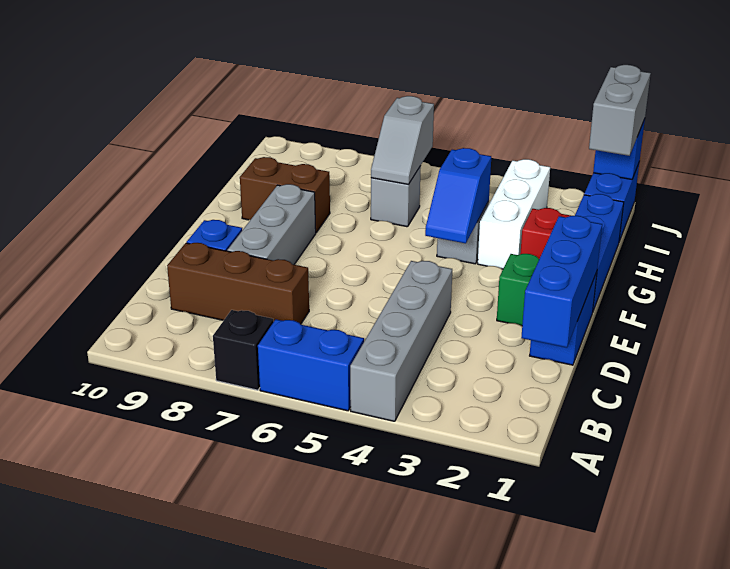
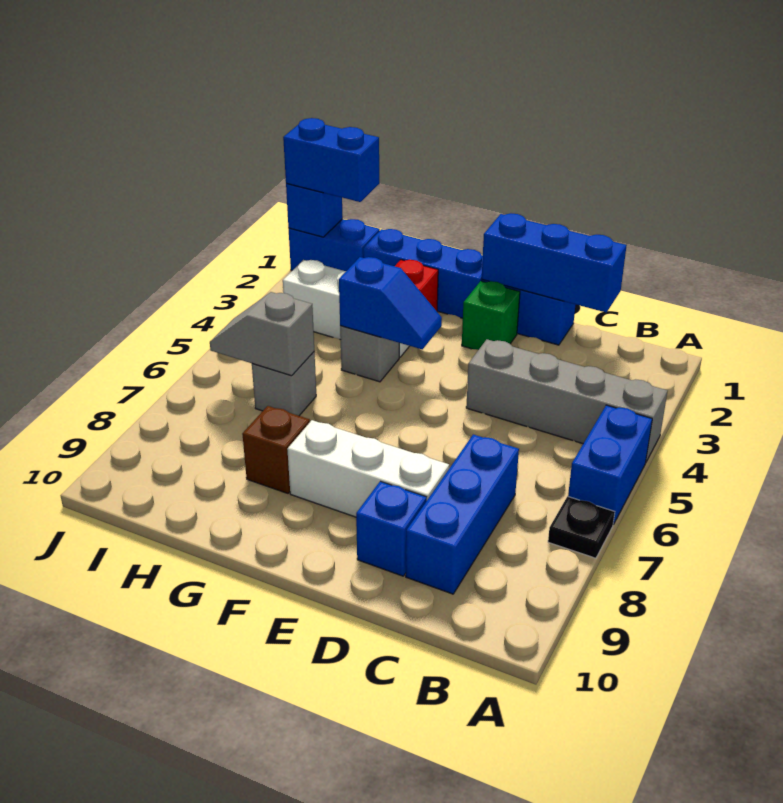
black 1x1 brick [213,310,274,390] -> black 1x1 plate [548,496,615,558]
brown 1x3 brick [167,243,309,324] -> blue 1x3 brick [406,435,519,594]
grey 1x3 brick [227,184,316,265] -> white 1x3 brick [287,420,449,517]
brown 1x2 brick [240,157,330,233] -> brown 1x1 brick [242,406,310,493]
grey 1x2 slope [371,96,434,184] -> grey 1x2 slope turned to [210,292,314,376]
grey 1x2 brick [589,65,651,156] -> blue 1x2 brick [283,118,379,202]

